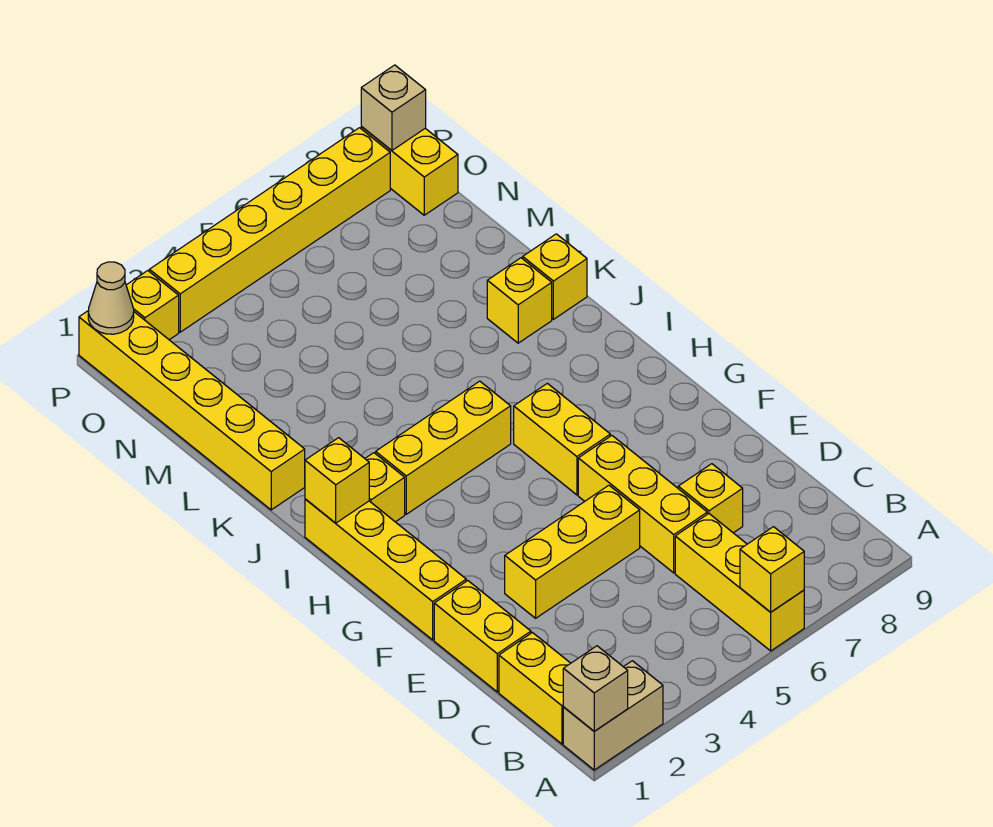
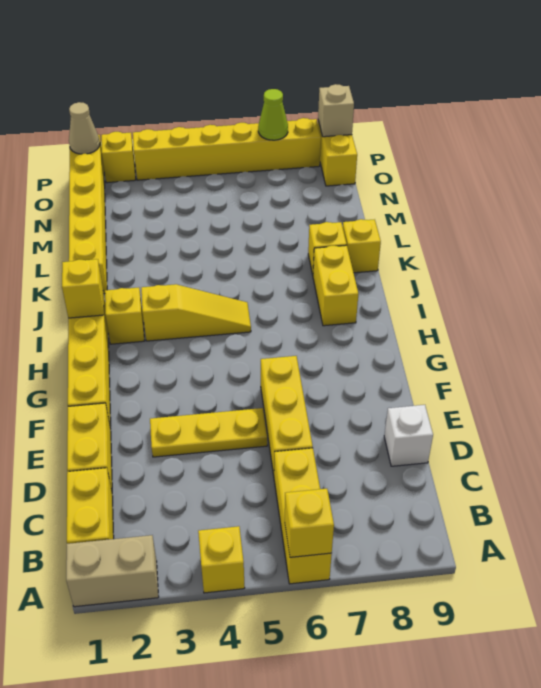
tan 1x1 brick [563,646,628,731] -> none
yellow 1x1 brick [678,464,743,533] -> yellow 1x1 brick moved to [198,526,245,593]
none -> white 1x1 brick [384,405,433,466]
yellow 1x3 brick [505,485,640,618] -> yellow 1x3 plate [150,408,267,457]
yellow 1x2 brick [514,383,610,495] -> yellow 1x2 brick moved to [313,245,358,326]
yellow 1x3 brick [376,381,511,514] -> yellow 1x3 slope [141,284,251,341]
none -> lime 1x1 cone [258,89,288,140]

